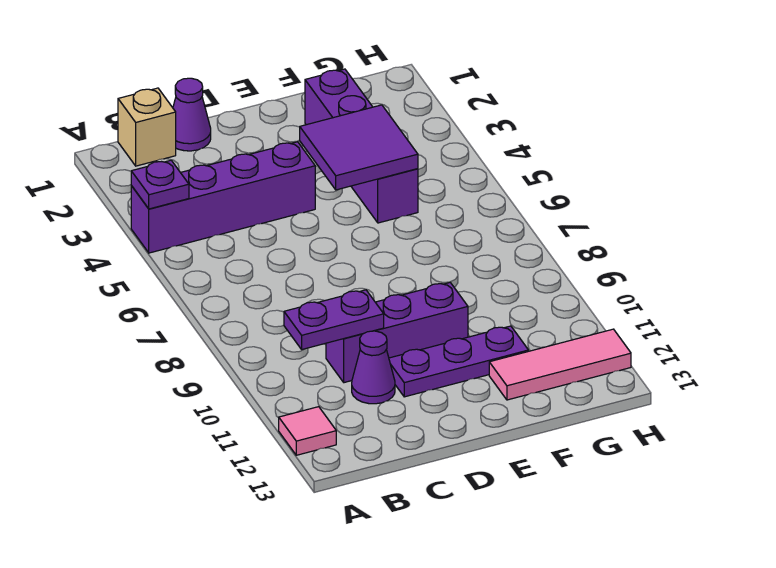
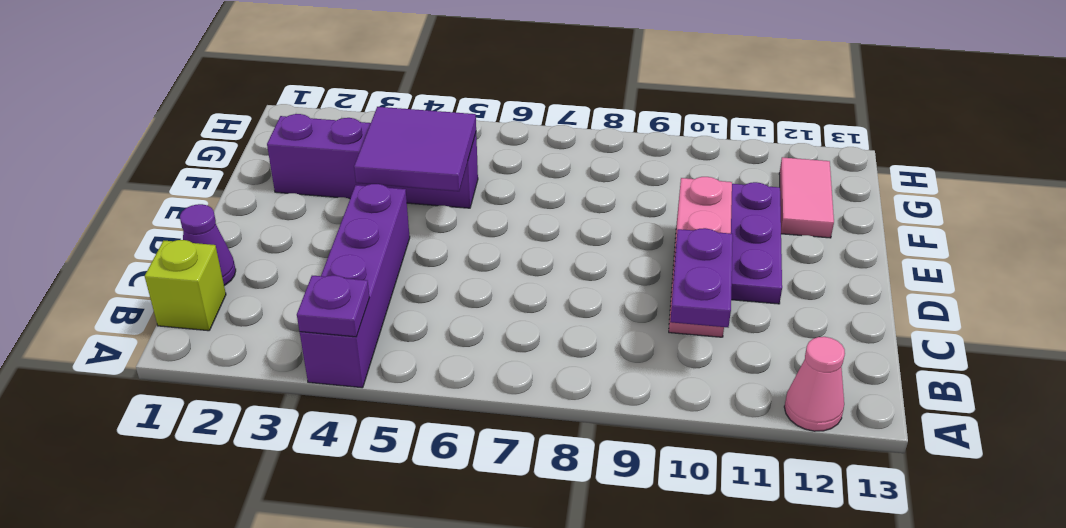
pink 1x1 tile [279,407,336,455] -> pink 1x1 cone [784,337,845,431]
tan 1x1 brick [118,88,176,166] -> lime 1x1 brick [145,240,226,331]
purple 1x3 brick [326,283,468,383] -> pink 1x3 brick [669,177,732,337]
purple 1x1 cone [352,331,395,404] -> none
pink 1x3 tile [489,329,631,400] -> pink 1x2 tile [779,157,834,238]

